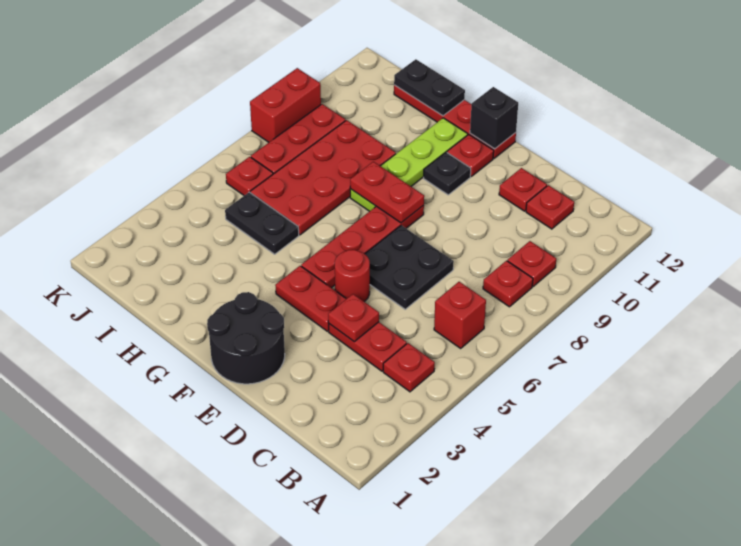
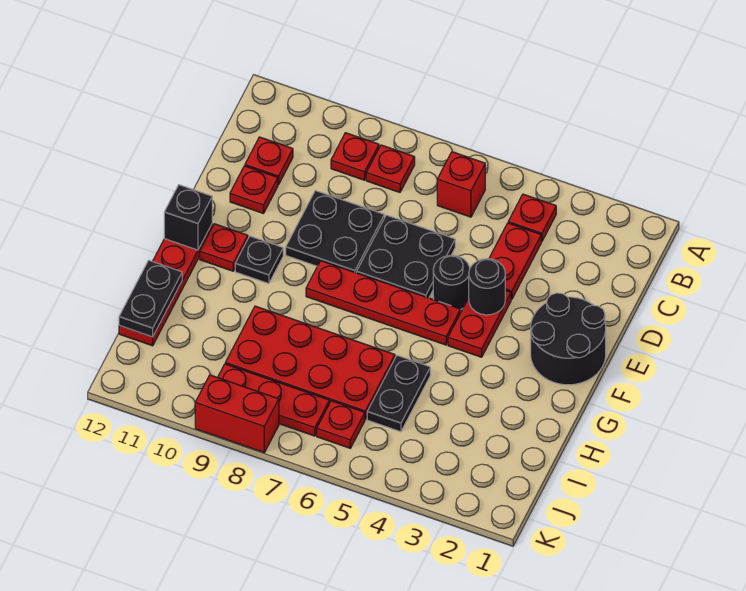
red 1x1 plate [328,294,379,342] -> none
none -> black 2x2 plate [286,190,384,273]
none -> black 1x1 round brick [469,259,505,315]
red 1x1 round brick [335,250,370,302] -> black 1x1 round brick [433,255,470,309]
red 1x2 plate [350,162,424,223] -> none
lime 1x4 plate [350,118,468,211] -> none

